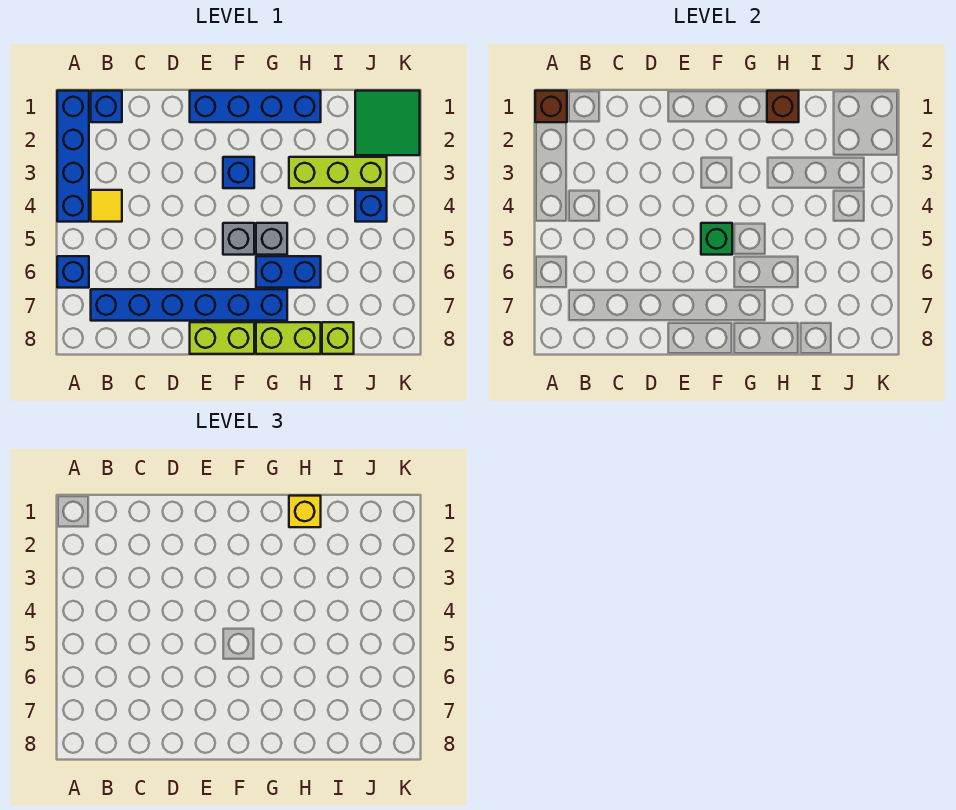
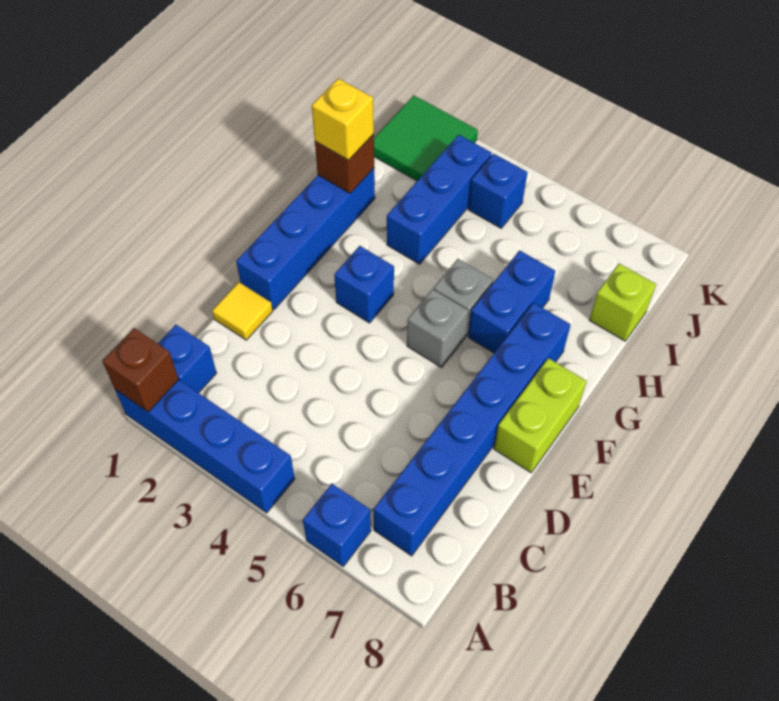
yellow 1x1 tile [91,190,122,222] -> yellow 1x1 tile moved to [212,282,273,340]
green 1x1 brick [701,223,732,255] -> none
lime 1x2 brick [256,322,321,354] -> none
lime 1x3 brick [289,157,387,188] -> blue 1x3 brick [387,135,492,264]

